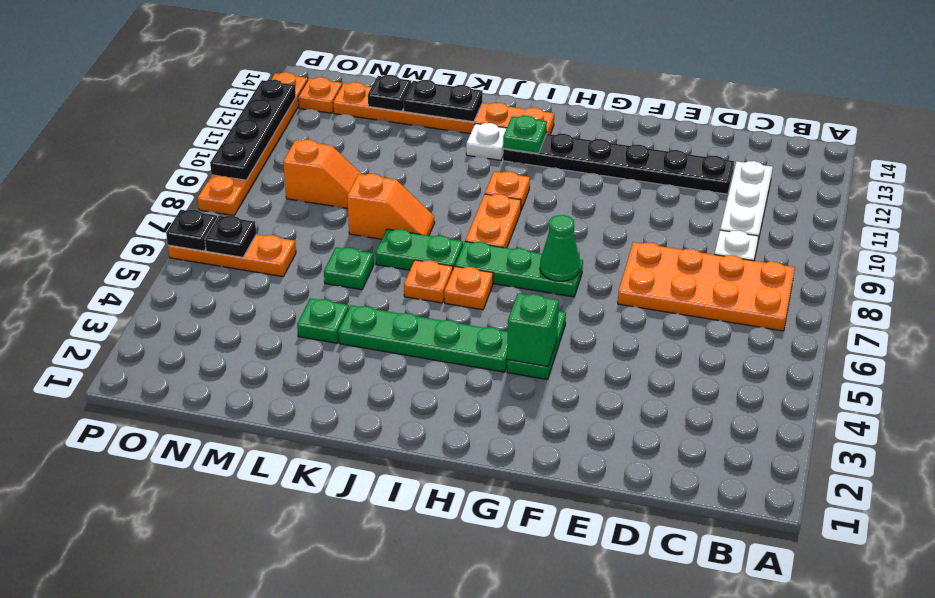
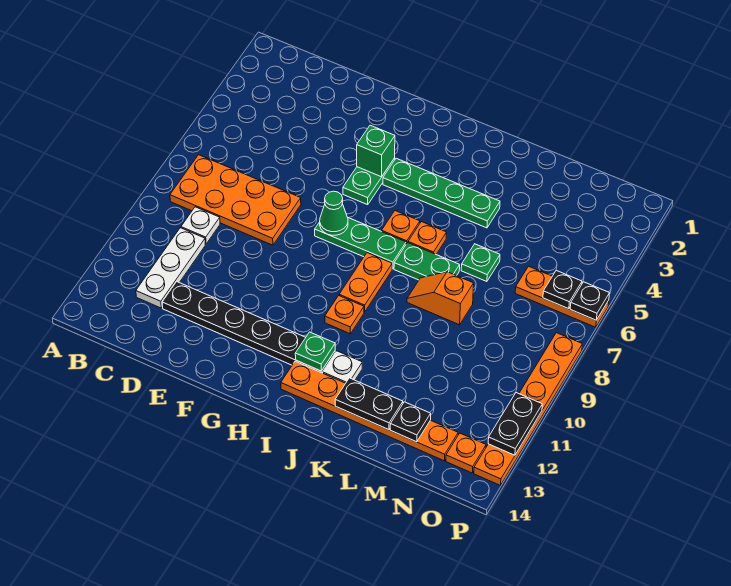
green 1x1 plate [297,298,349,343] -> none
orange 1x2 slope [283,140,361,208] -> none
black 1x4 plate [210,80,296,180] -> black 1x2 plate [488,393,542,455]

